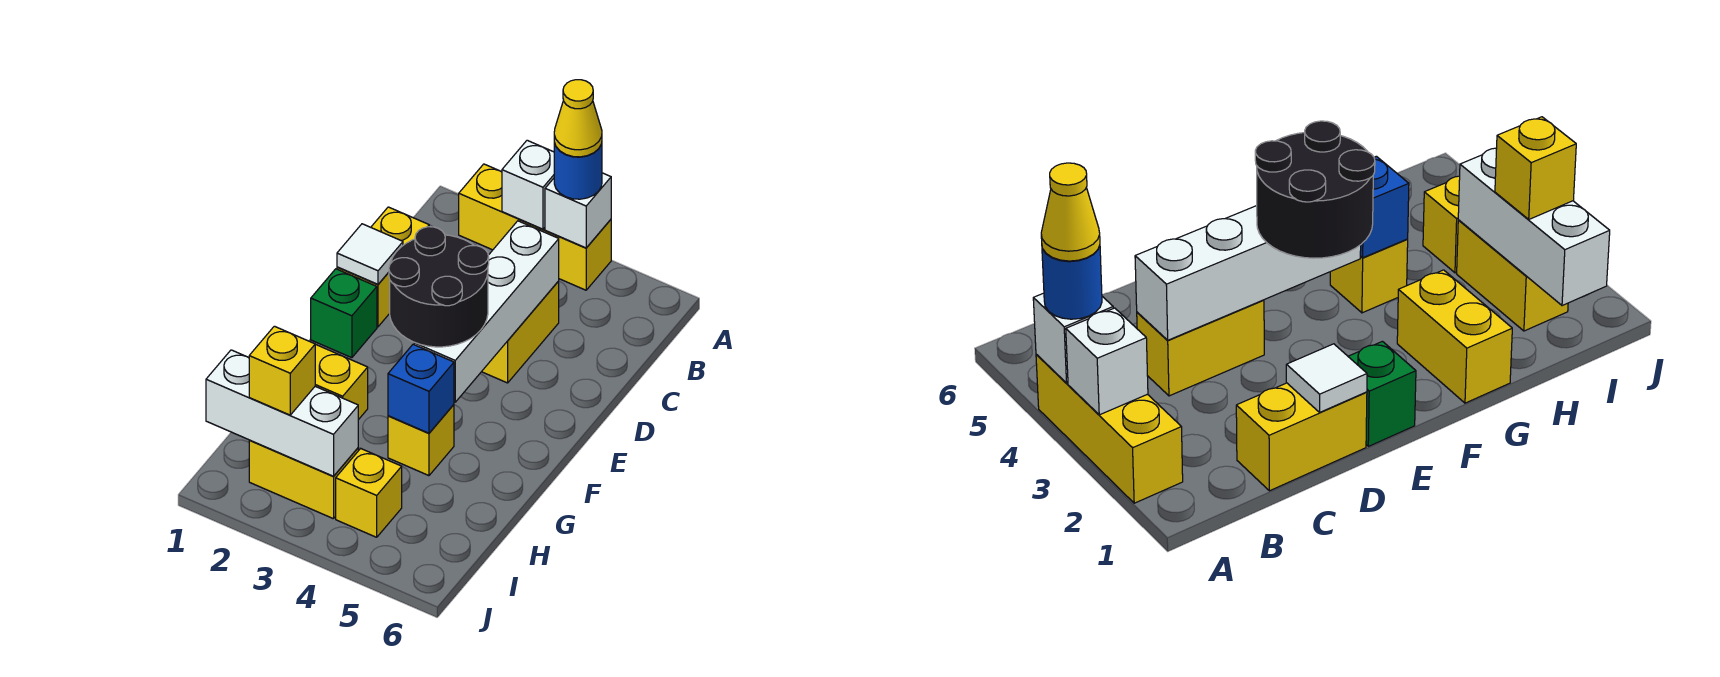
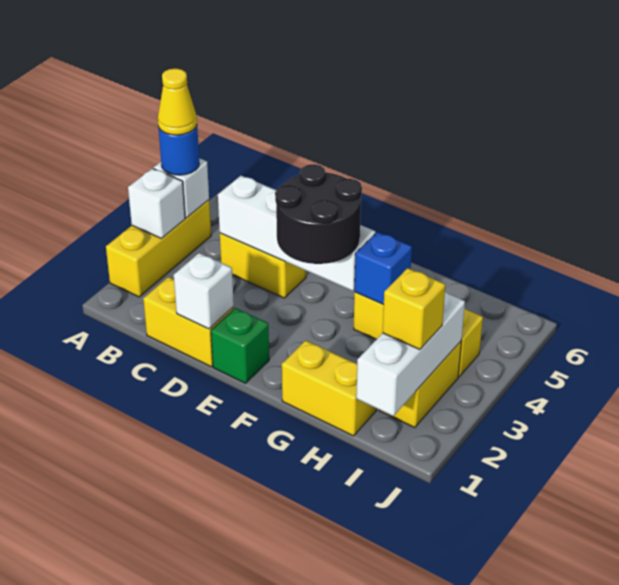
white 1x1 tile [337,224,403,284] -> white 1x1 brick [174,253,234,329]
yellow 1x2 brick [315,344,368,420] -> yellow 1x2 brick turned to [282,340,376,436]

